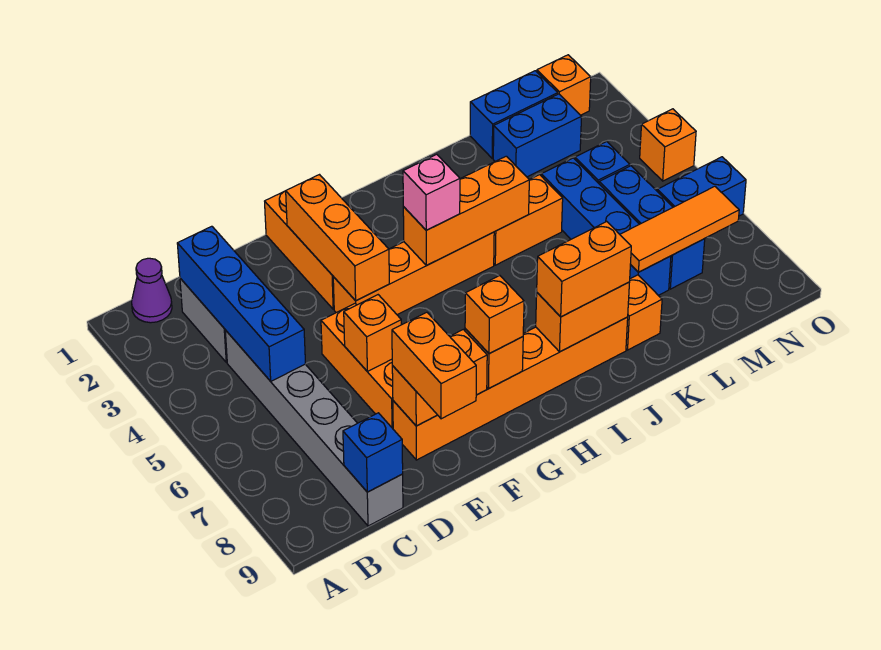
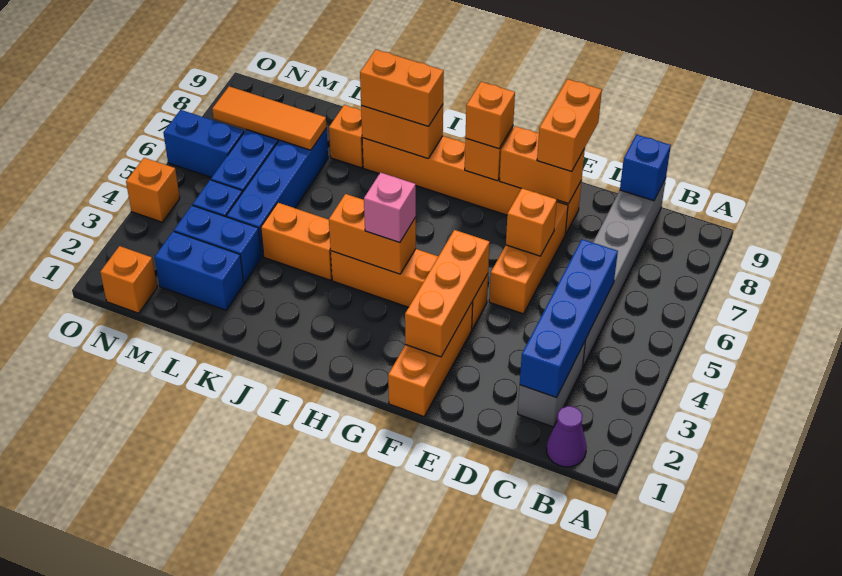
orange 1x3 brick [403,156,529,265] -> orange 1x2 brick [329,194,416,274]
blue 1x2 brick [470,71,558,158] -> blue 1x2 brick moved to [174,205,261,283]

